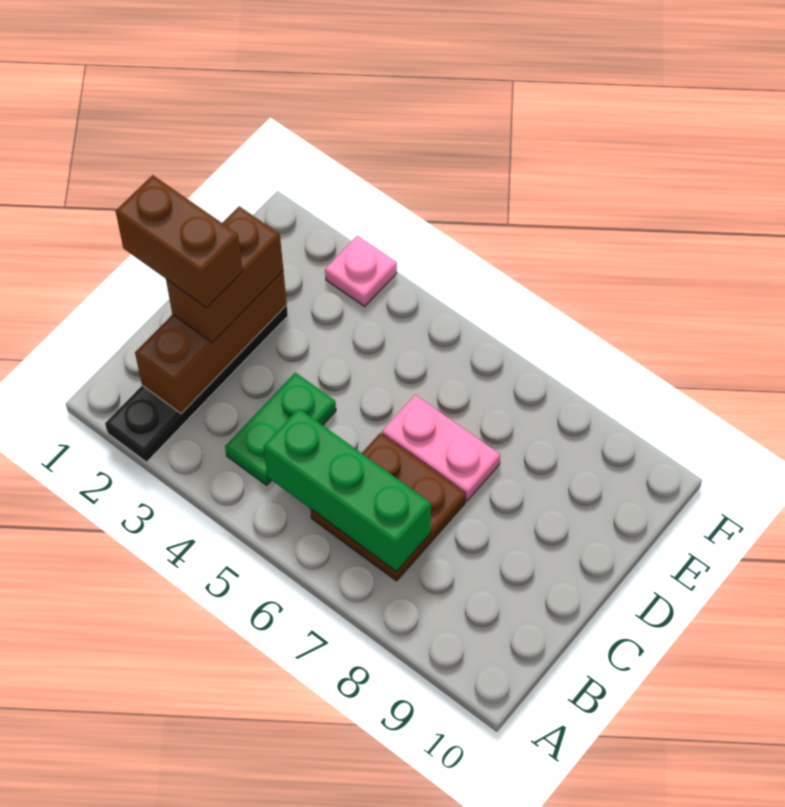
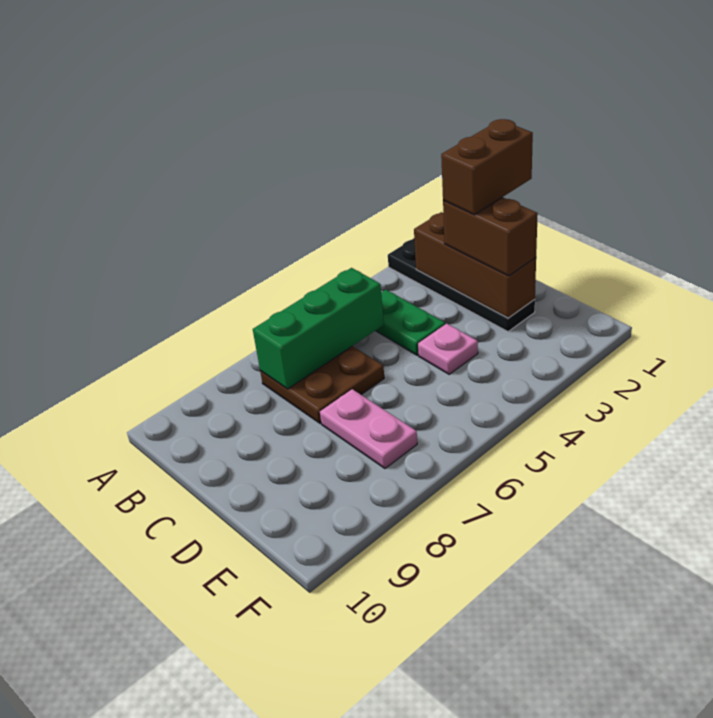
pink 1x2 plate [382,395,500,501] -> pink 1x2 plate turned to [320,389,417,468]
pink 1x1 plate [325,236,397,307] -> pink 1x1 plate moved to [418,324,478,374]

